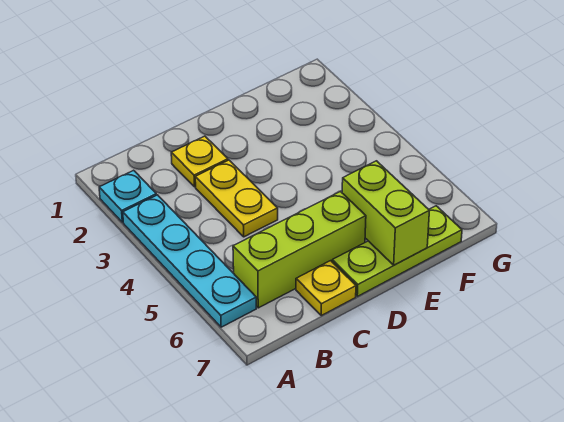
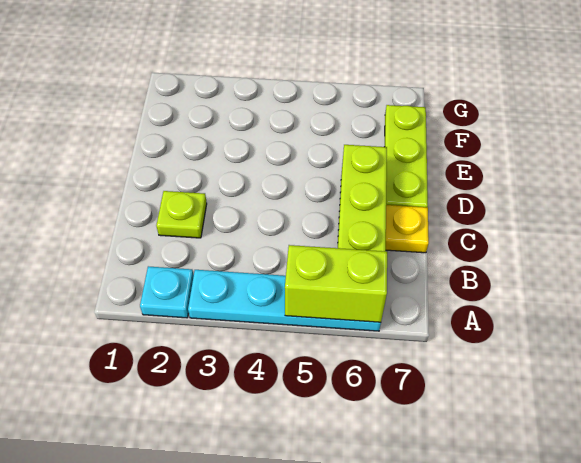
yellow 1x1 plate [171,136,228,187] -> lime 1x1 plate [156,191,207,238]
yellow 1x2 plate [195,160,278,237] -> none
lime 1x2 brick [342,161,429,265] -> lime 1x2 brick moved to [285,245,387,322]

